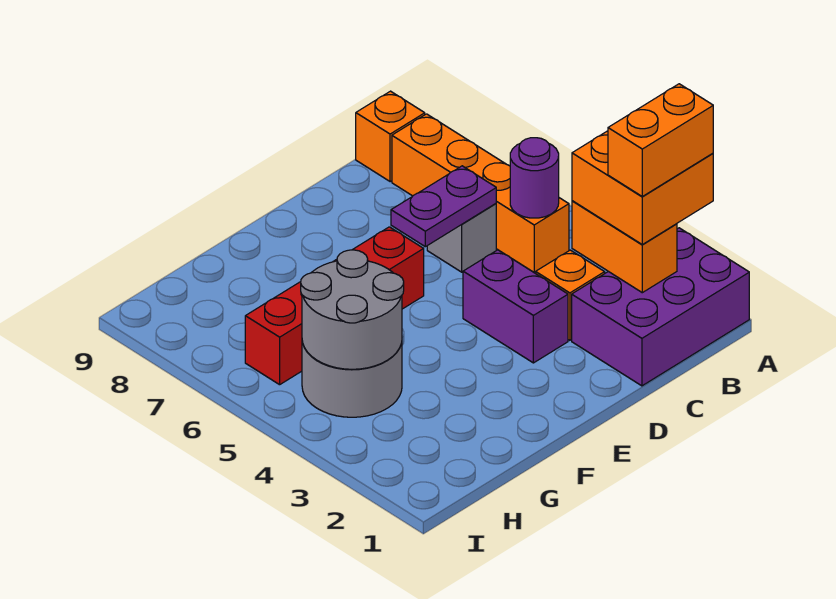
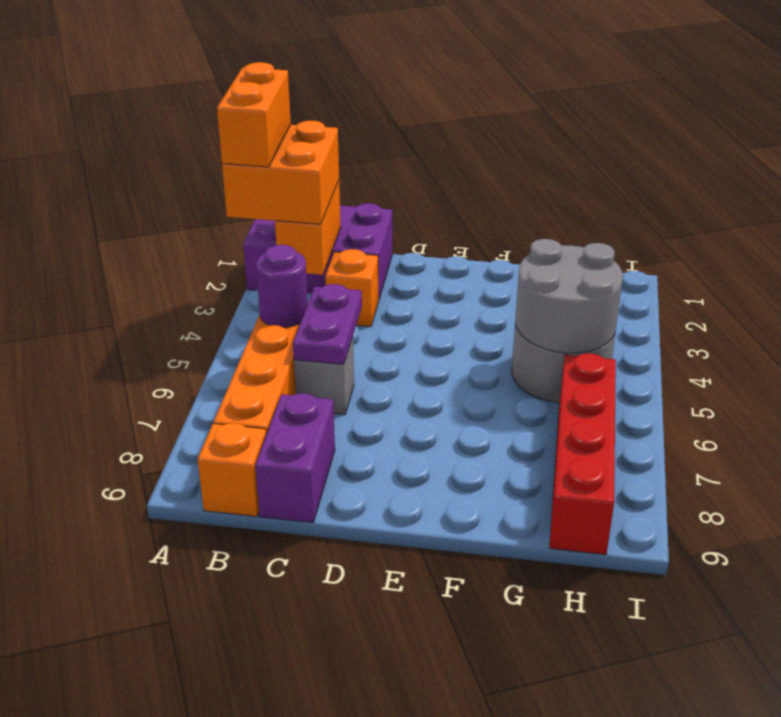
orange 1x2 brick [608,84,713,196] -> orange 1x2 brick turned to [217,62,291,167]
purple 1x2 plate [391,166,496,247] -> purple 1x2 plate turned to [293,284,362,364]
purple 1x2 brick [463,250,568,363] -> purple 1x2 brick moved to [255,393,335,523]
red 1x4 brick [245,227,424,385] -> red 1x4 brick turned to [549,353,616,555]

